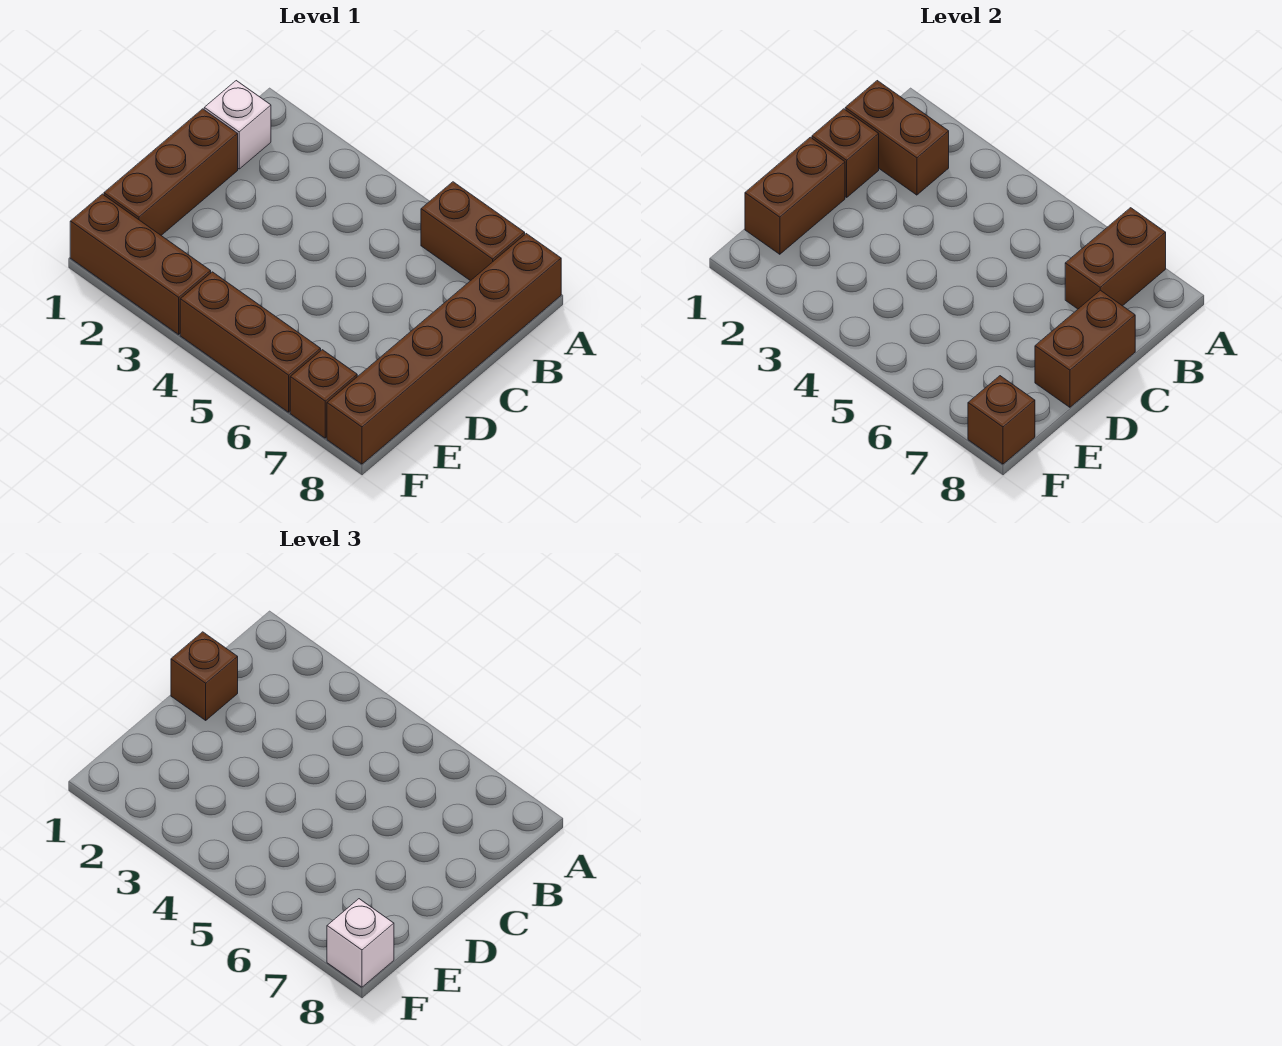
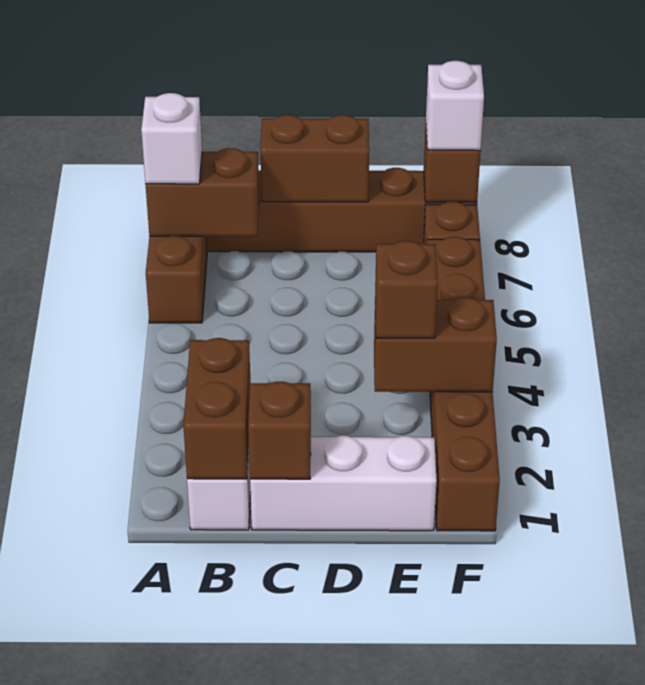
none -> white 1x1 brick [141,93,202,184]
brown 1x3 brick [104,109,238,235] -> white 1x3 brick [250,436,436,531]
brown 1x1 brick [171,632,238,720] -> brown 1x1 brick moved to [375,241,438,338]
brown 1x2 brick [745,137,845,254] -> brown 1x2 brick moved to [374,298,497,392]

